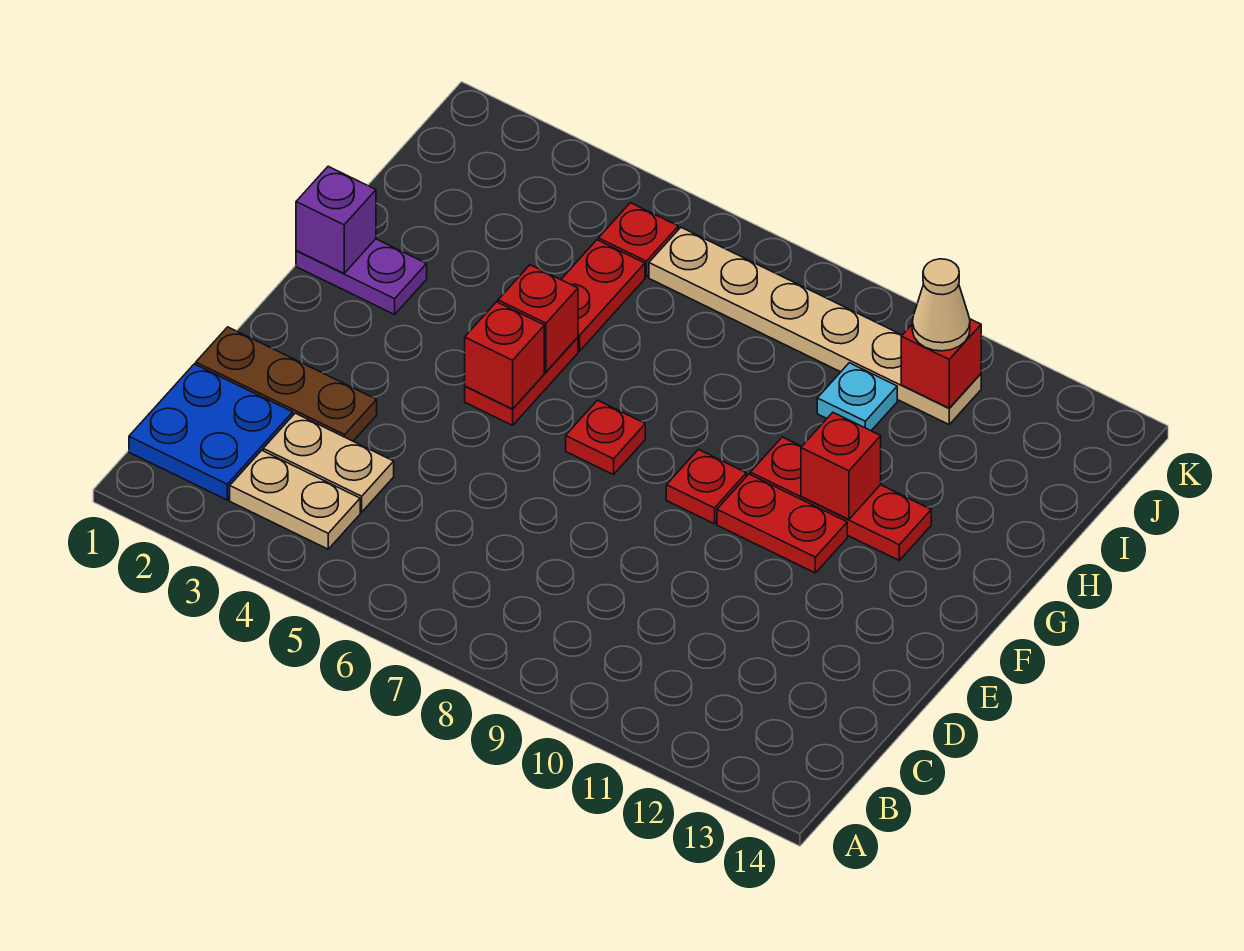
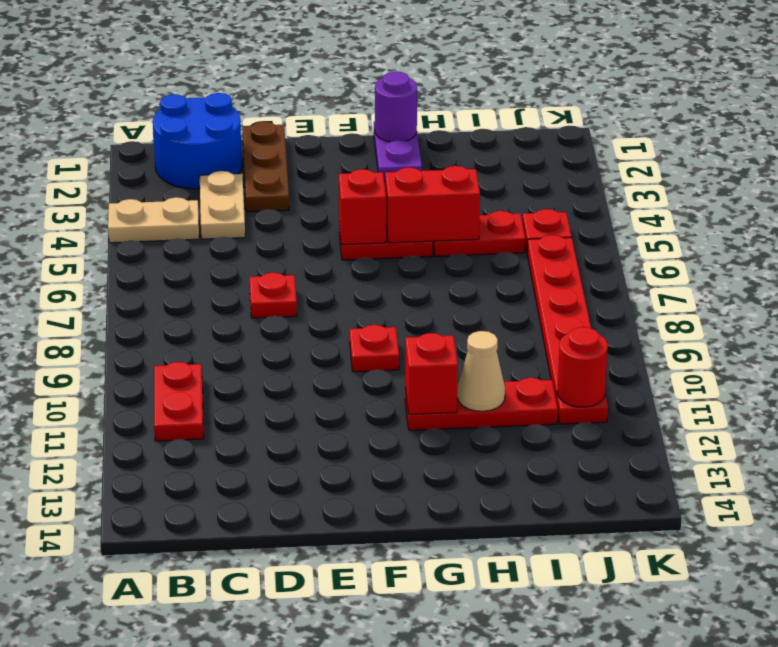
blue 2x2 plate [129,364,293,500] -> blue 2x2 round brick [153,93,242,189]
tan 1x2 plate [230,450,360,549] -> tan 1x2 plate turned to [108,197,199,243]
red 1x1 plate [566,400,645,475] -> red 1x1 plate moved to [250,272,297,318]
red 1x2 plate [717,474,847,573] -> red 1x2 plate moved to [154,362,204,441]
purple 1x1 brick [296,166,376,273] -> purple 1x1 round brick [375,71,417,142]
red 1x1 brick [498,265,578,372] -> red 1x2 brick [385,166,480,243]
red 1x3 plate [750,437,931,560] -> red 1x3 plate turned to [405,378,558,430]
cyan 1x1 plate [817,363,897,431] -> none
tan 1x6 plate [649,228,981,424] -> red 1x6 plate [527,235,608,424]
red 1x1 brick [901,319,981,408] -> red 1x1 round brick [557,327,608,407]
tan 1x1 cone [912,259,970,351] -> tan 1x1 cone moved to [457,331,505,411]

